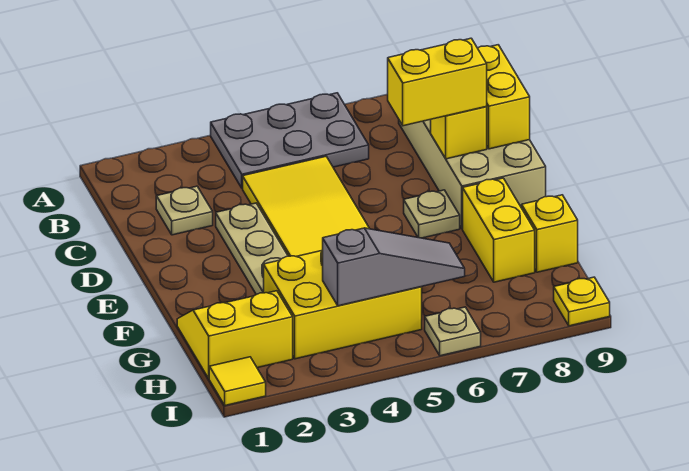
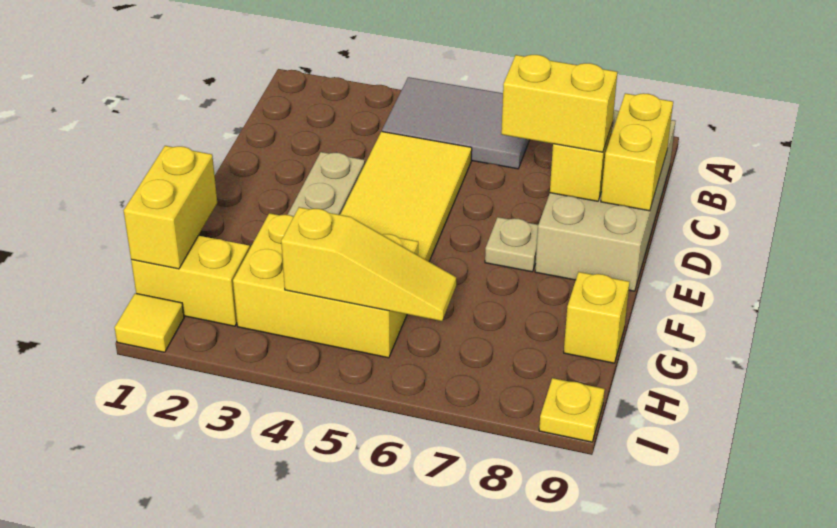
grey 2x3 plate [211,93,369,188] -> grey 2x3 tile [382,77,529,169]
tan 1x1 plate [156,186,213,235] -> none
yellow 1x2 brick [463,178,535,282] -> yellow 1x2 brick moved to [124,146,217,269]
grey 1x3 slope [323,228,465,306] -> yellow 1x3 slope [281,207,456,321]
tan 1x1 plate [425,307,481,356] -> none

